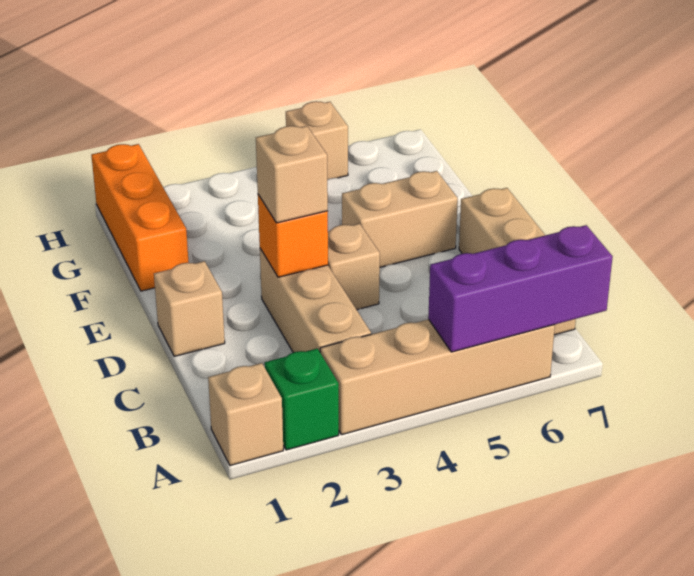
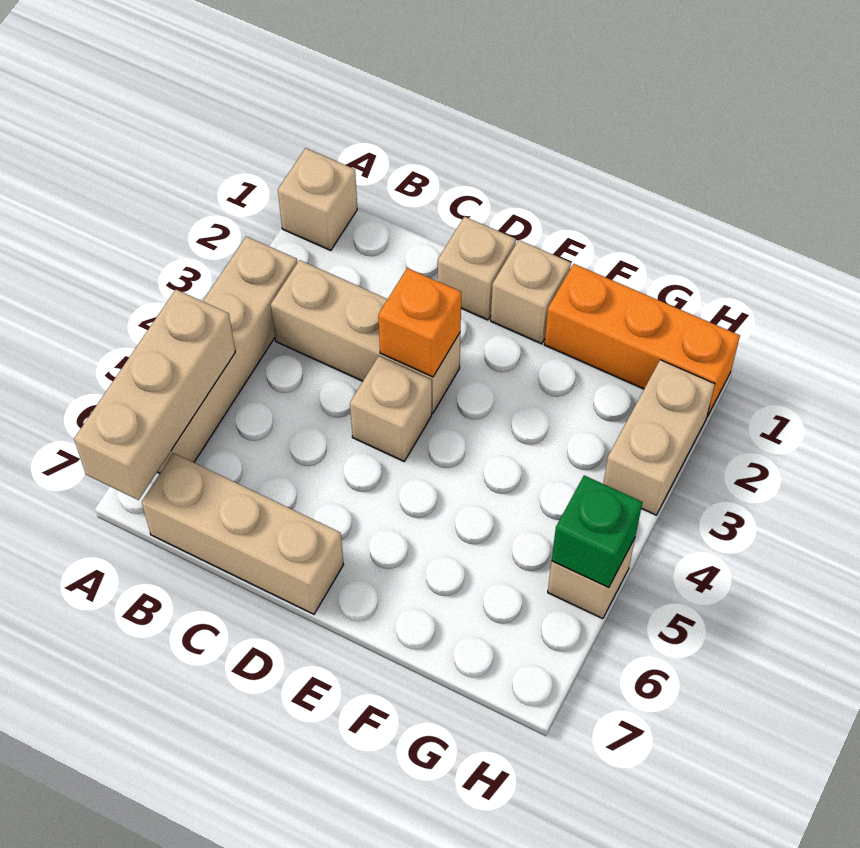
green 1x1 brick [265,348,339,450] -> green 1x1 brick moved to [552,475,642,588]
purple 1x3 brick [428,225,613,352] -> tan 1x3 brick [74,290,235,500]
tan 1x1 brick [256,126,328,223] -> tan 1x1 brick moved to [491,240,571,344]
tan 1x2 brick [342,171,458,267] -> tan 1x2 brick moved to [603,360,715,515]

